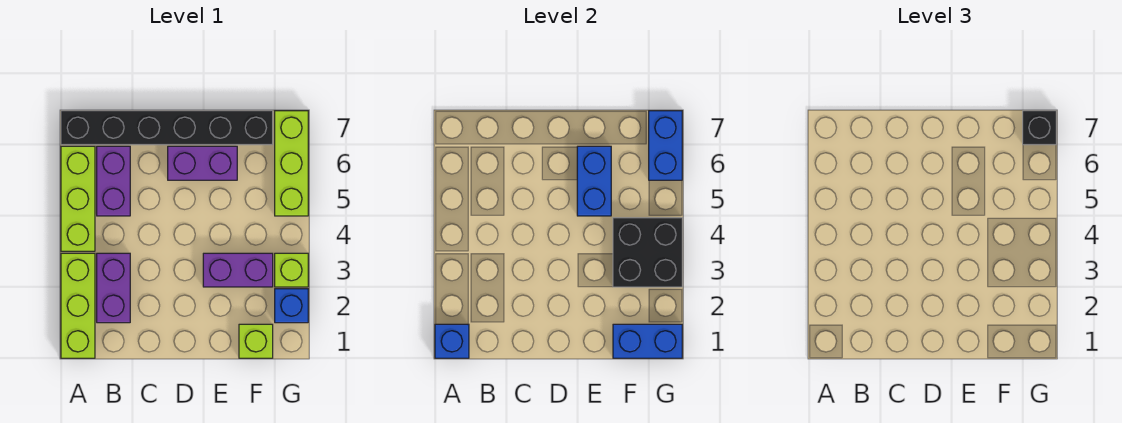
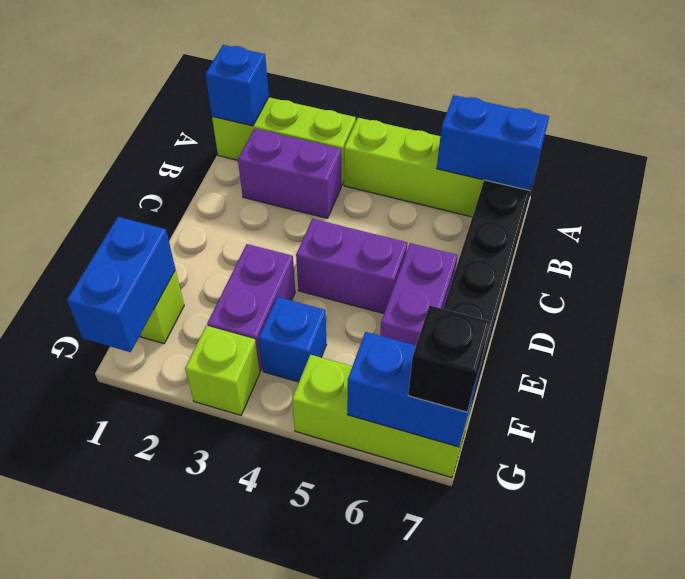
purple 1x2 brick [97,146,130,216] -> purple 1x2 brick moved to [296,219,407,314]
blue 1x2 brick [577,146,611,216] -> blue 1x2 brick moved to [437,95,549,191]
black 2x2 brick [613,218,682,287] -> none
blue 1x1 brick [275,289,308,323] -> blue 1x1 brick moved to [259,297,326,382]

